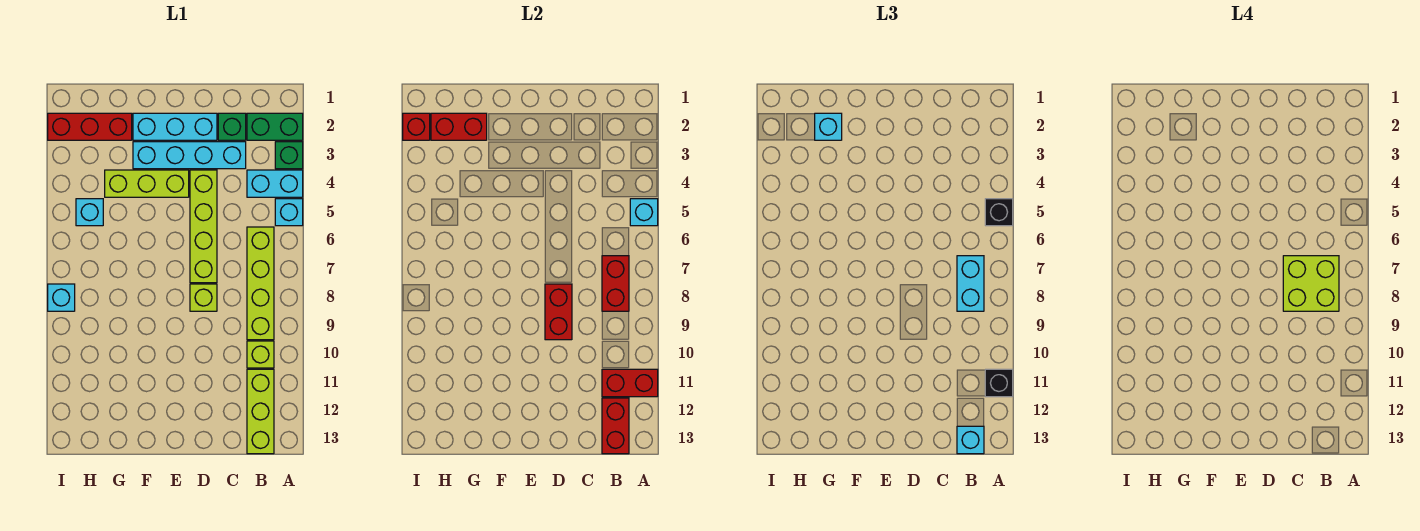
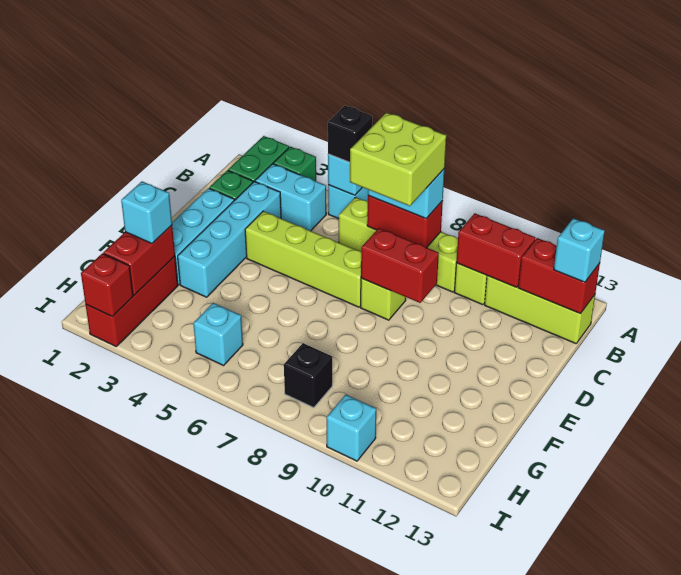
cyan 1x2 brick [247,170,303,197] -> cyan 1x2 brick turned to [255,164,326,231]
red 1x2 brick [602,369,658,397] -> red 1x2 brick turned to [456,213,535,287]
black 1x1 brick [985,369,1013,397] -> black 1x1 brick moved to [284,343,332,408]
lime 1x3 brick [105,170,189,197] -> none
cyan 1x1 brick [48,284,75,311] -> cyan 1x1 brick moved to [327,395,376,461]

